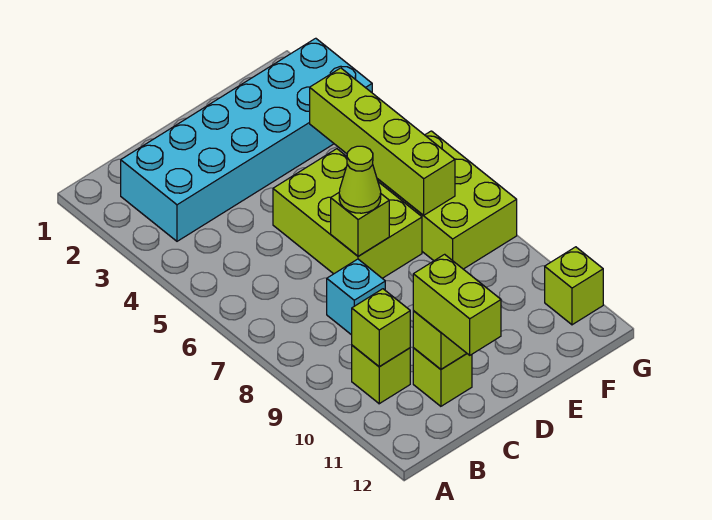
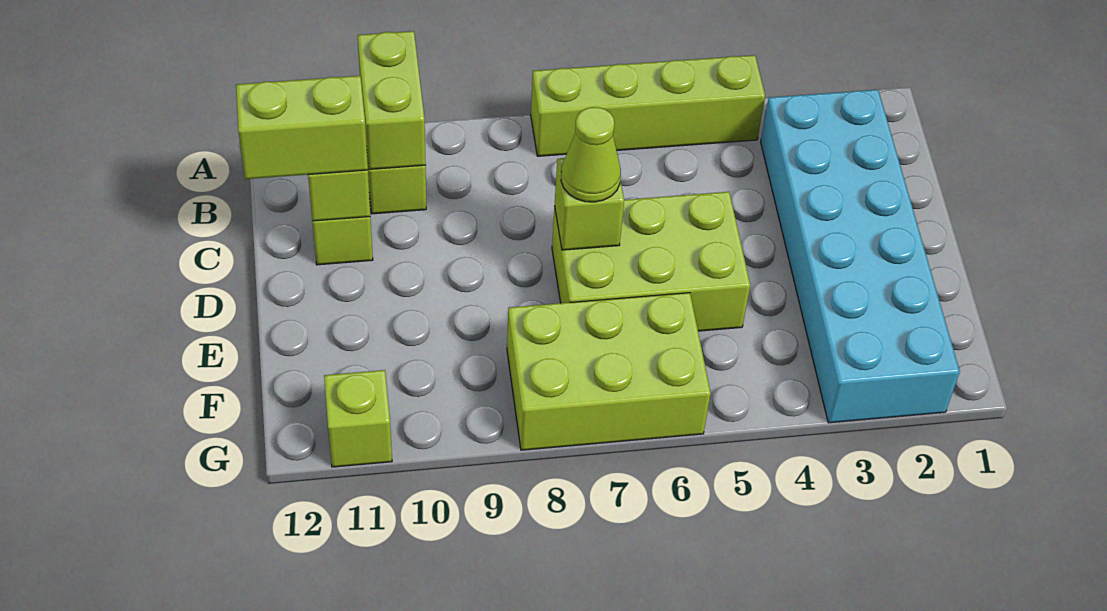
lime 1x1 brick [352,289,410,367] -> lime 1x2 brick [358,31,426,169]
cyan 1x1 brick [327,259,385,335] -> none
lime 1x4 brick [310,68,455,215] -> lime 1x4 brick moved to [531,55,765,156]

